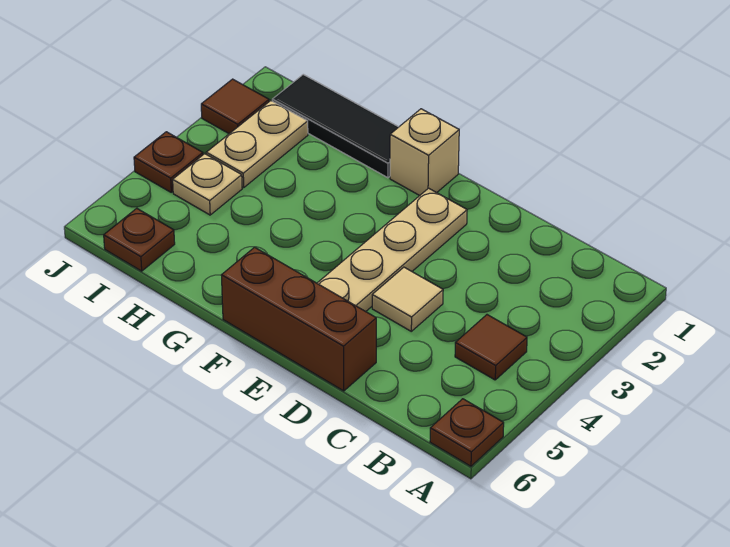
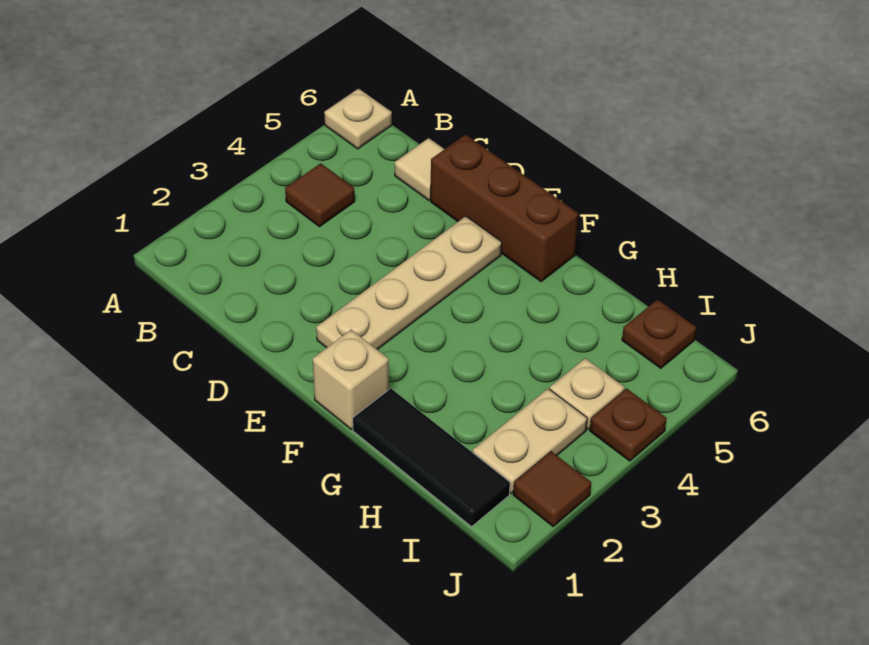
brown 1x1 plate [430,399,504,466] -> tan 1x1 plate [324,89,392,149]
tan 1x1 tile [372,267,443,331] -> tan 1x1 tile moved to [395,138,444,200]

